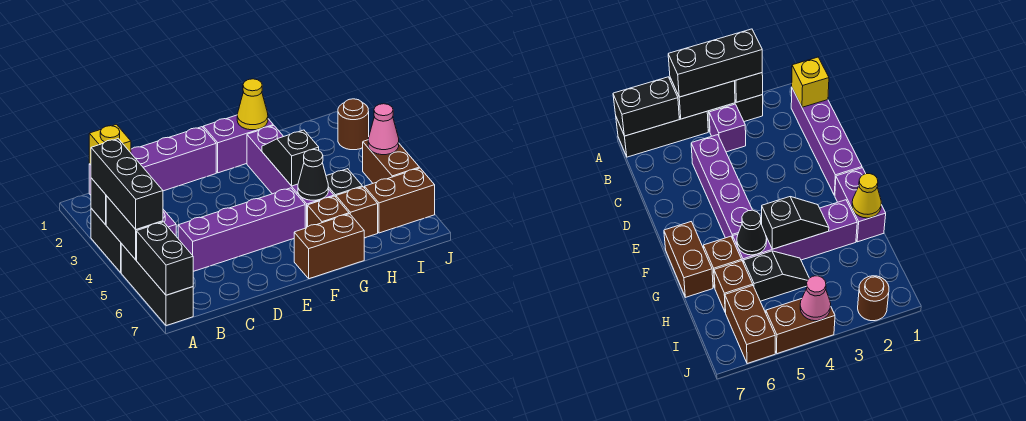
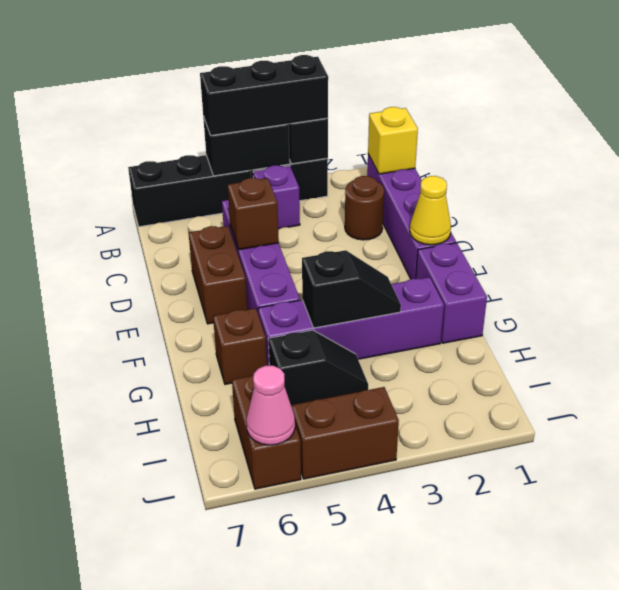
black 1x2 brick [137,222,193,295] -> none
brown 1x2 brick [294,214,364,279] -> brown 1x2 brick moved to [188,226,247,324]
yellow 1x1 cone [237,79,268,130] -> yellow 1x1 cone moved to [410,176,451,245]
black 1x1 cone [298,150,328,200] -> none
brown 1x1 brick [336,187,378,238] -> brown 1x1 brick moved to [228,178,279,250]
brown 1x1 round brick [338,99,369,150] -> brown 1x1 round brick moved to [345,176,384,240]
pink 1x1 cone [368,104,399,155] -> pink 1x1 cone moved to [246,366,295,445]

